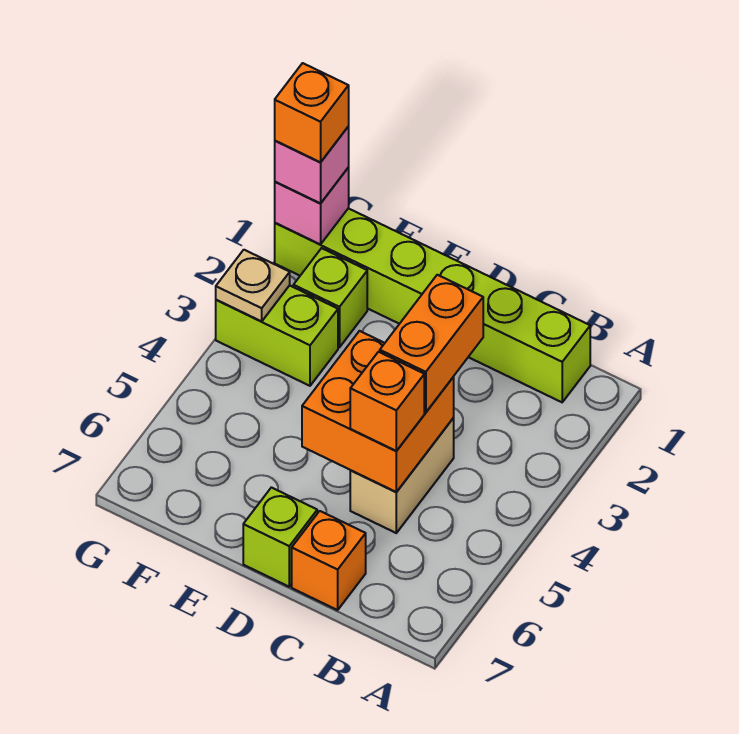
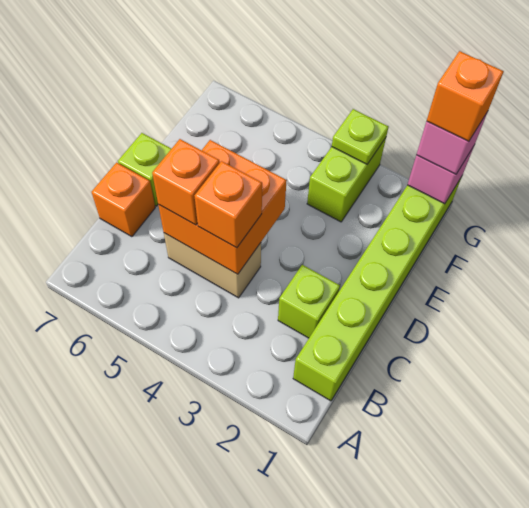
orange 1x2 brick [380,275,483,413] -> orange 1x1 brick [195,161,262,248]
lime 1x1 brick [293,248,367,347] -> lime 1x1 brick moved to [278,265,340,338]
tan 1x1 plate [216,250,290,322] -> lime 1x1 plate [332,109,389,164]

